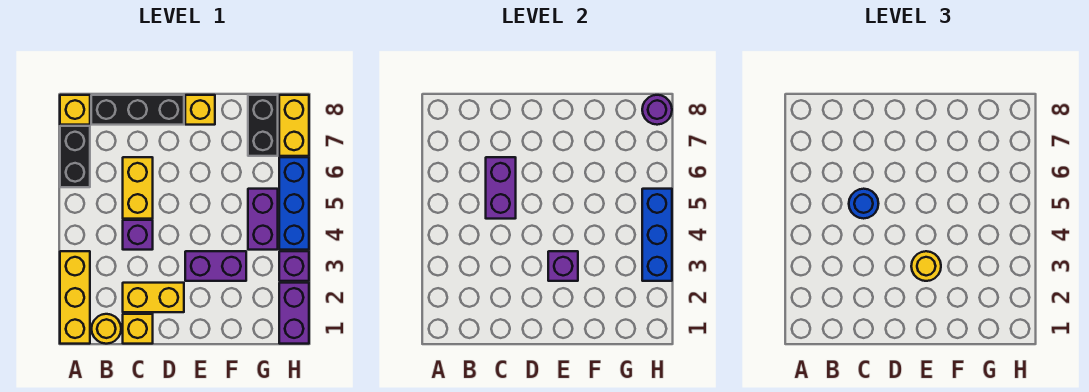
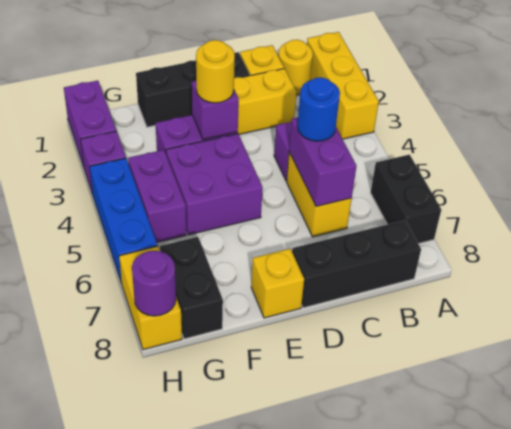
yellow 1x1 brick [60,95,90,125] -> none
none -> black 1x3 brick [136,52,250,127]
none -> purple 2x2 brick [166,134,263,235]
blue 1x3 brick [642,189,672,281] -> none

